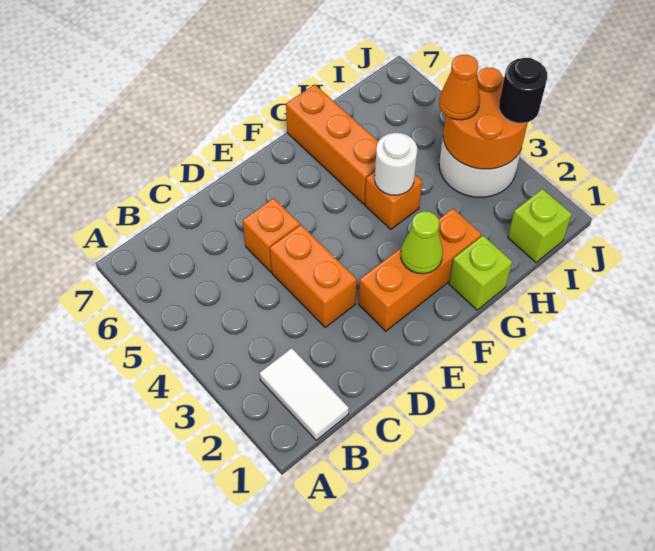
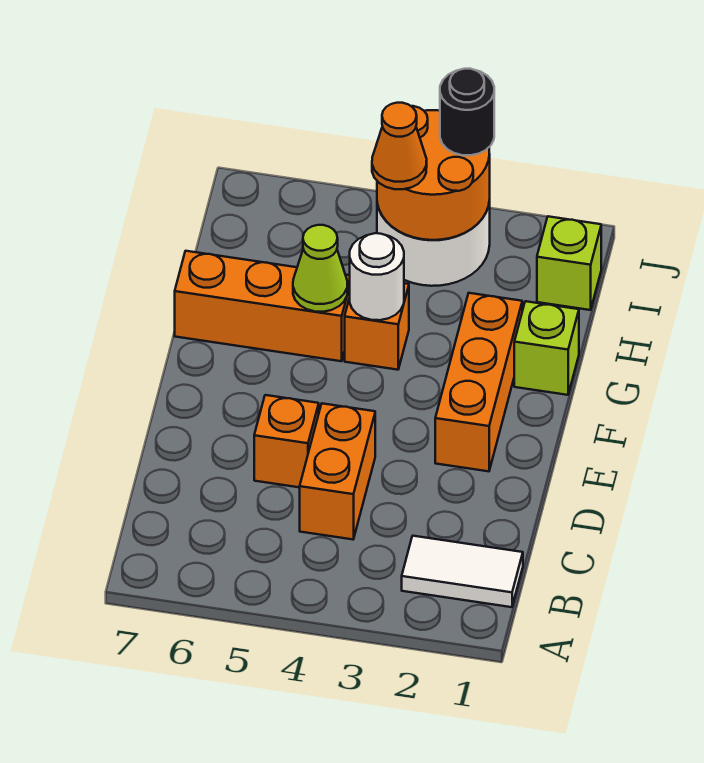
orange 1x2 brick [270,225,357,327] -> orange 1x2 brick turned to [300,403,375,539]
lime 1x1 cone [401,211,443,274] -> lime 1x1 cone moved to [293,225,347,312]

